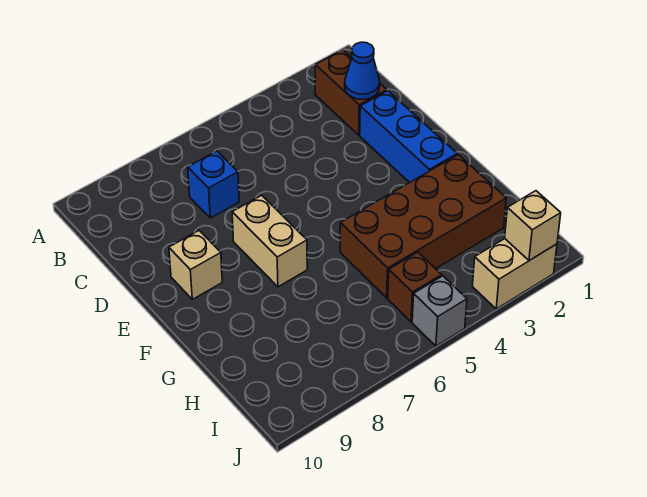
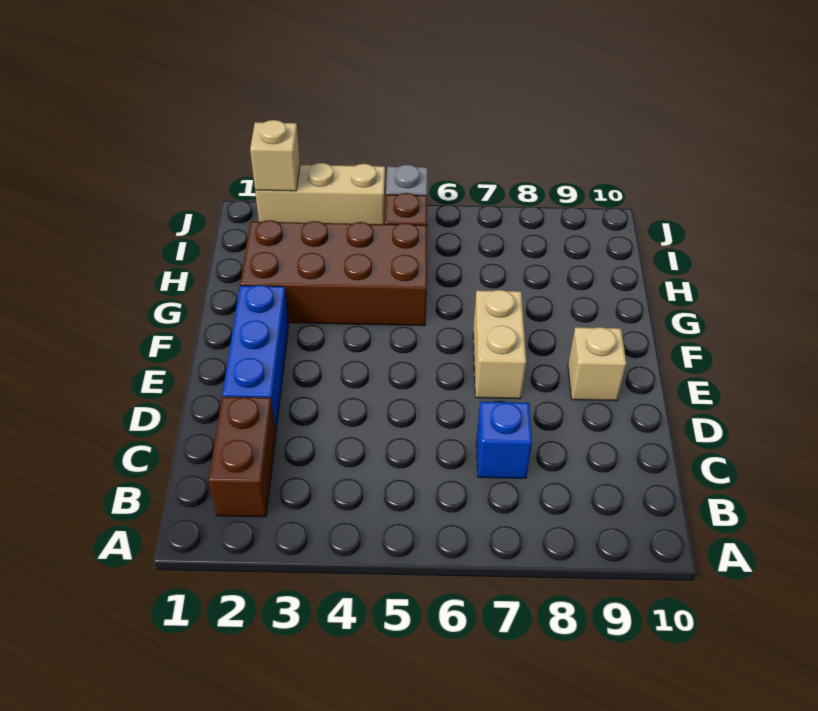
blue 1x1 cone [345,42,380,99] -> none
tan 1x2 brick [472,239,557,309] -> tan 1x3 brick [255,163,385,224]

